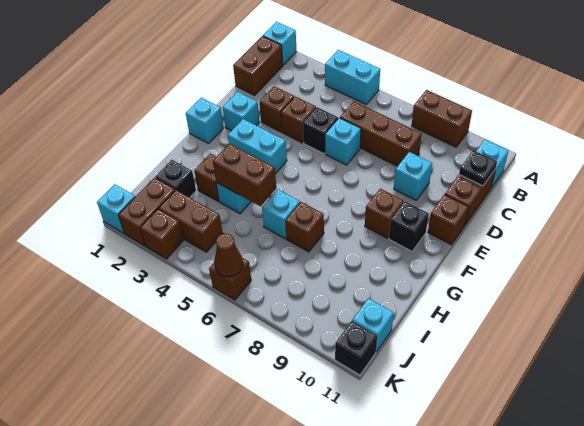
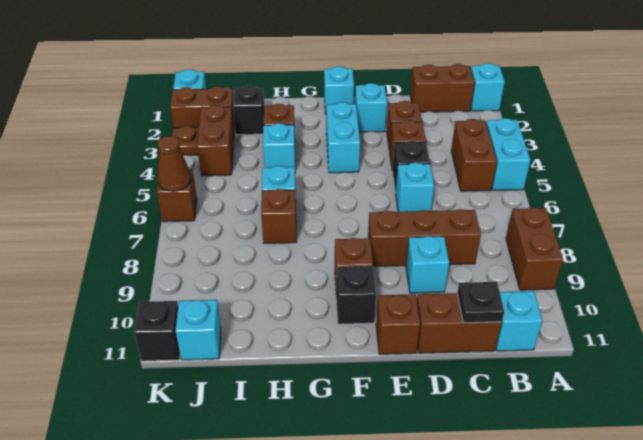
brown 1x3 brick [340,102,422,166] -> brown 1x3 brick turned to [368,209,481,267]
brown 1x2 brick [213,144,276,206] -> brown 1x2 brick moved to [451,119,497,191]
brown 1x1 brick [140,209,183,259] -> brown 1x1 plate [172,126,199,156]

